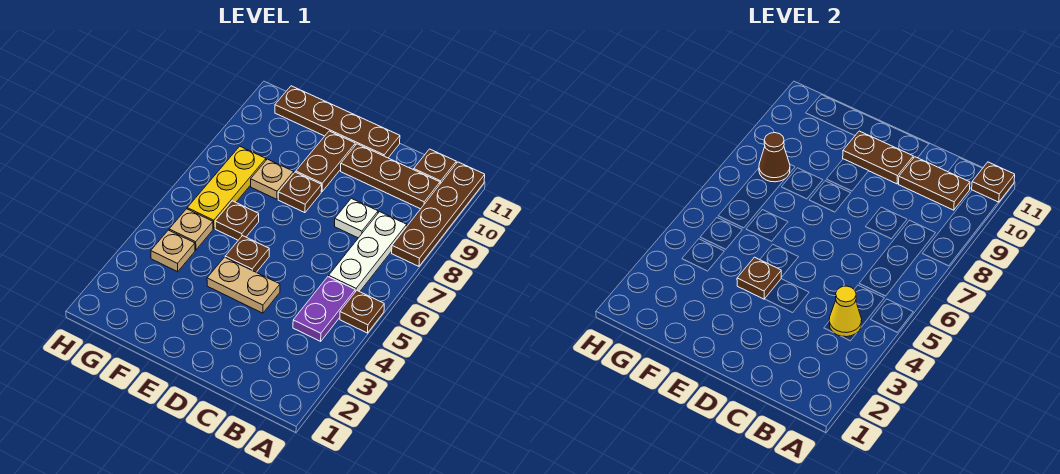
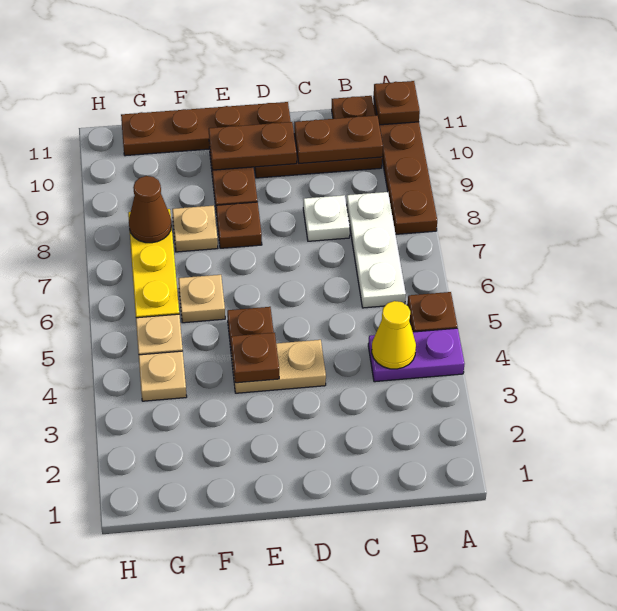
purple 1x2 plate [293,277,355,341] -> purple 1x2 plate turned to [368,328,464,382]
brown 1x1 plate [215,201,259,240] -> tan 1x1 plate [178,275,225,323]

